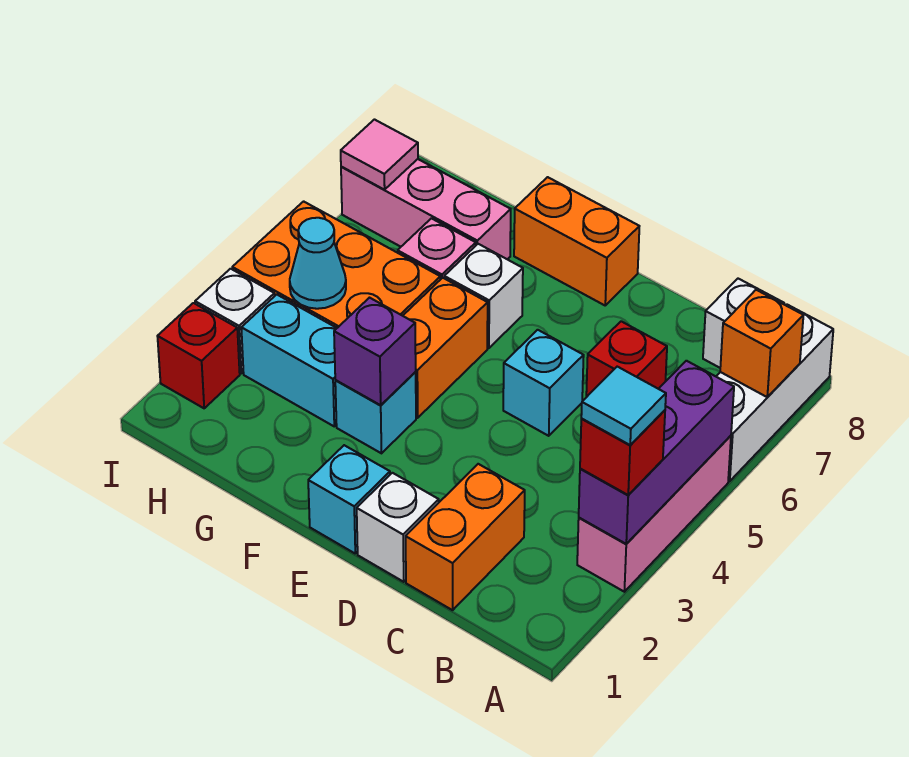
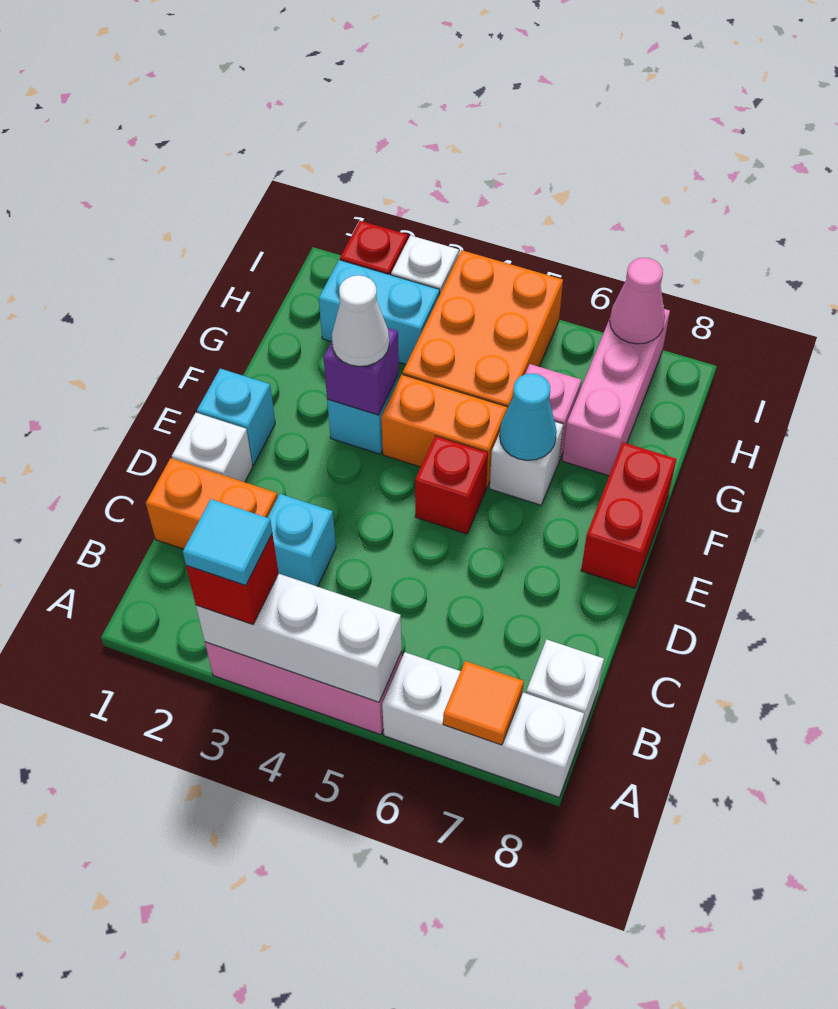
purple 1x3 brick [579,361,734,544] -> white 1x3 brick [196,574,402,702]
orange 1x1 brick [720,290,803,397] -> orange 1x1 tile [443,661,524,745]
red 1x1 brick [586,321,667,397] -> red 1x1 brick moved to [415,436,488,534]
cyan 1x1 brick [503,330,584,436] -> cyan 1x1 brick moved to [268,494,336,587]
orange 1x2 brick [514,177,639,305] -> red 1x2 brick [581,442,676,588]
none -> white 1x1 cone [332,275,389,366]
cyan 1x2 brick [241,294,337,426] -> cyan 1x2 brick turned to [319,260,440,364]
cyan 1x1 cone [290,218,346,309] -> cyan 1x1 cone moved to [500,373,557,460]
pink 1x1 tile [341,120,418,190] -> pink 1x1 cone [610,258,665,344]

